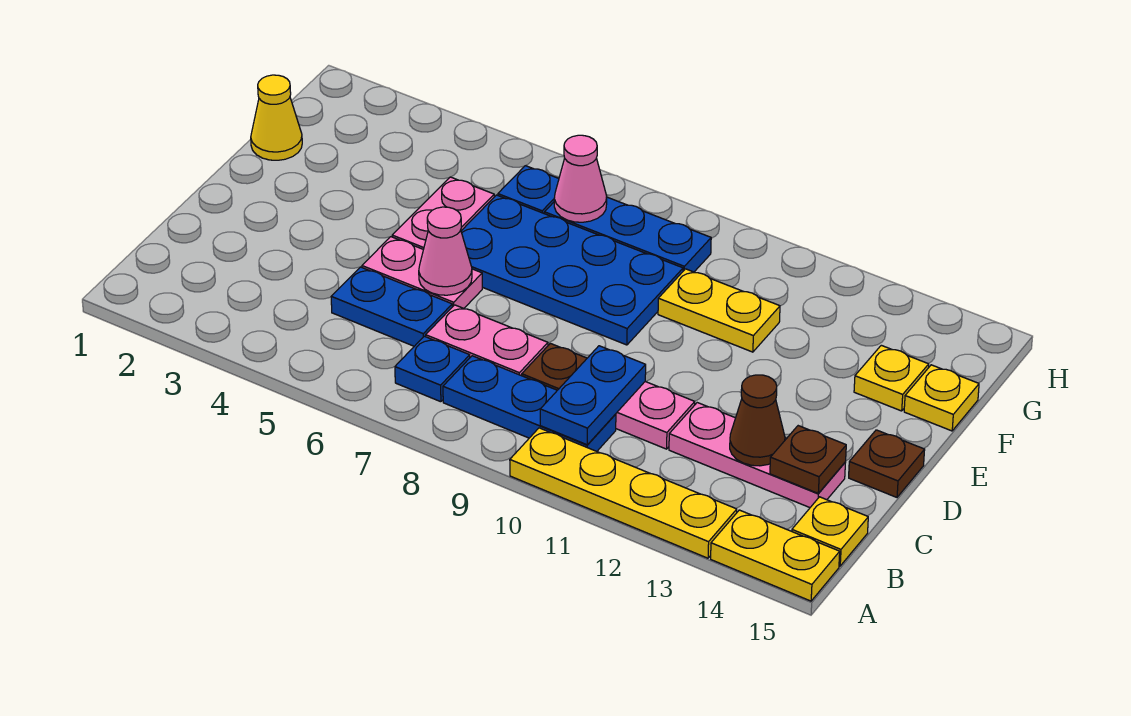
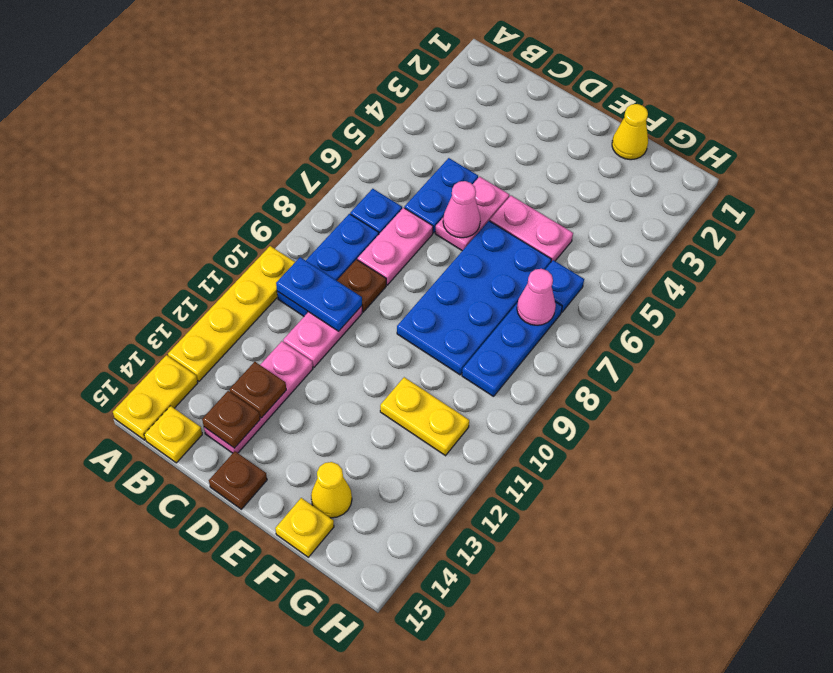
brown 1x1 cone [730,375,785,466] -> brown 1x1 plate [229,362,286,418]
yellow 1x2 plate [658,269,780,352] -> yellow 1x2 plate turned to [380,377,469,456]
yellow 1x1 plate [854,345,929,411] -> yellow 1x1 cone [311,462,352,518]

